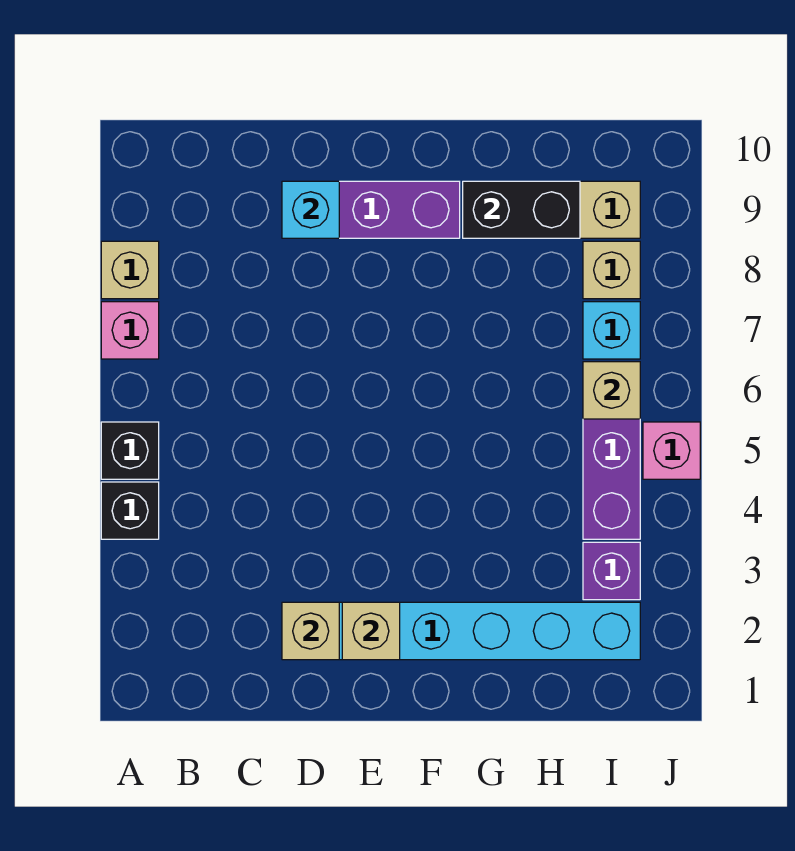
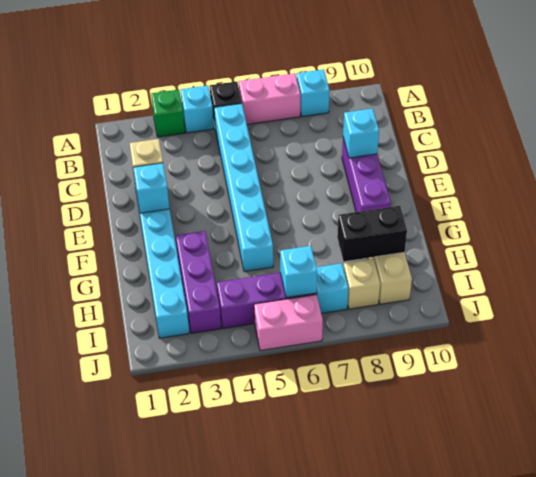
none -> green 1x1 brick [151,90,185,137]
black 1x1 brick [101,482,159,539] -> cyan 1x1 brick [181,86,214,133]
pink 1x1 brick [101,302,159,359] -> pink 1x2 brick [239,73,300,124]
tan 1x1 brick [101,241,159,299] -> cyan 1x1 brick [297,69,330,117]
none -> cyan 1x6 brick [214,104,273,272]
tan 1x1 brick [342,602,400,660] -> cyan 1x1 brick [133,163,170,213]
black 1x2 brick [463,181,580,238] -> black 1x2 brick turned to [337,206,407,261]
purple 1x1 brick [583,542,640,600] -> purple 1x3 brick [176,231,221,333]
tan 1x1 brick [583,362,640,419] -> cyan 1x1 brick [280,246,317,298]
pink 1x1 brick [643,422,700,479] -> pink 1x2 brick [254,295,323,351]

